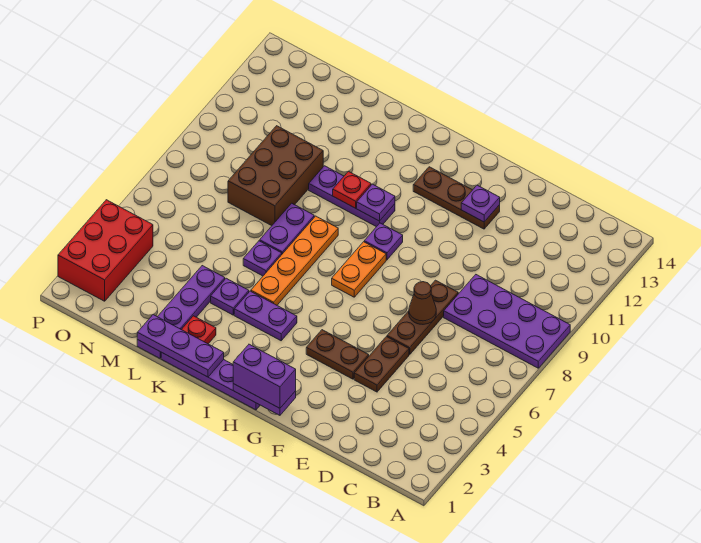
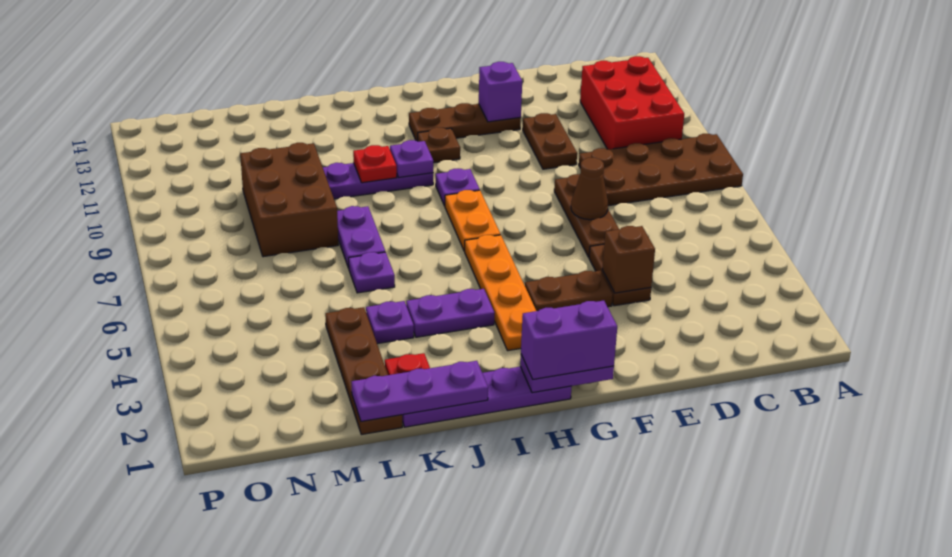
purple 2x4 plate [444,275,570,368] -> brown 2x4 plate [579,134,743,206]
none -> brown 1x1 brick [602,226,655,293]
none -> brown 1x2 plate [523,113,577,169]
purple 1x1 plate [461,185,500,222] -> purple 1x1 brick [479,62,522,122]
none -> brown 1x1 plate [418,127,460,163]
orange 1x4 plate [251,216,338,305] -> orange 1x4 plate moved to [465,235,536,351]
purple 1x4 plate [137,266,225,358] -> brown 1x4 plate [325,307,402,435]
red 2x3 brick [58,200,153,301] -> red 2x3 brick moved to [580,56,684,150]

